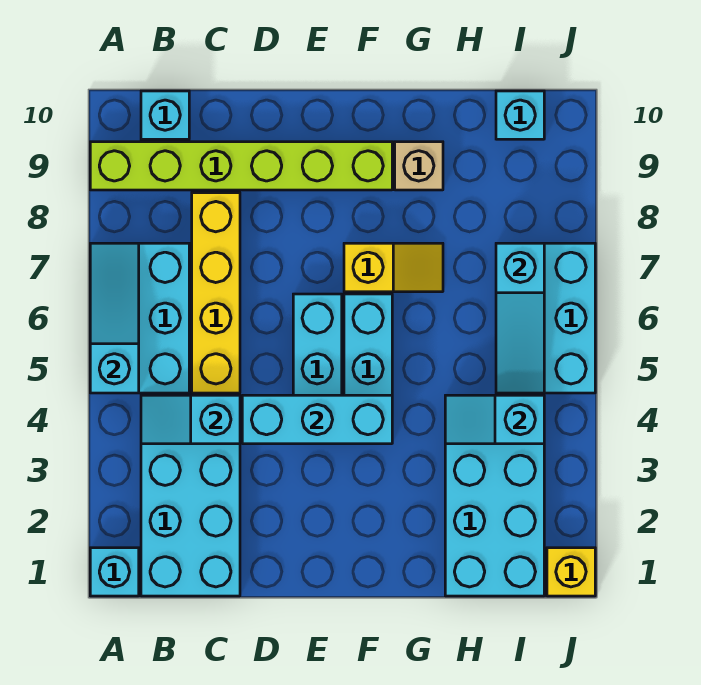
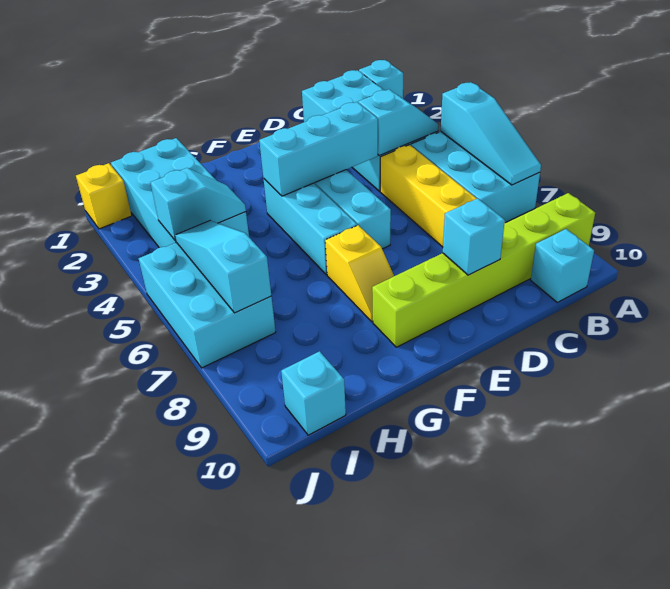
none -> cyan 1x1 brick [443,198,505,275]
yellow 1x2 slope [344,243,443,292] -> yellow 1x2 slope turned to [325,225,394,322]
tan 1x1 brick [395,142,443,190] -> none

